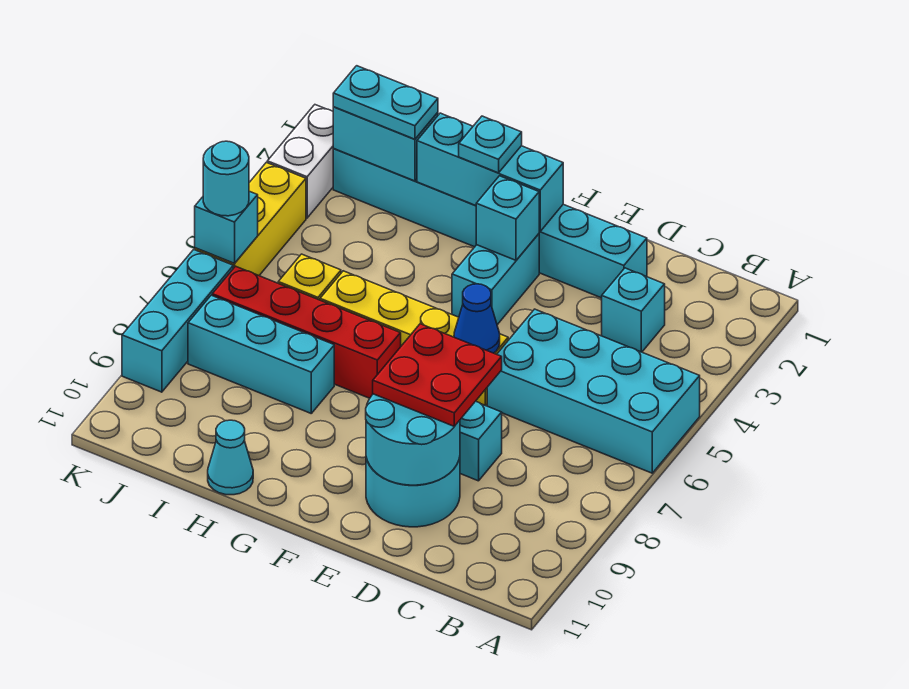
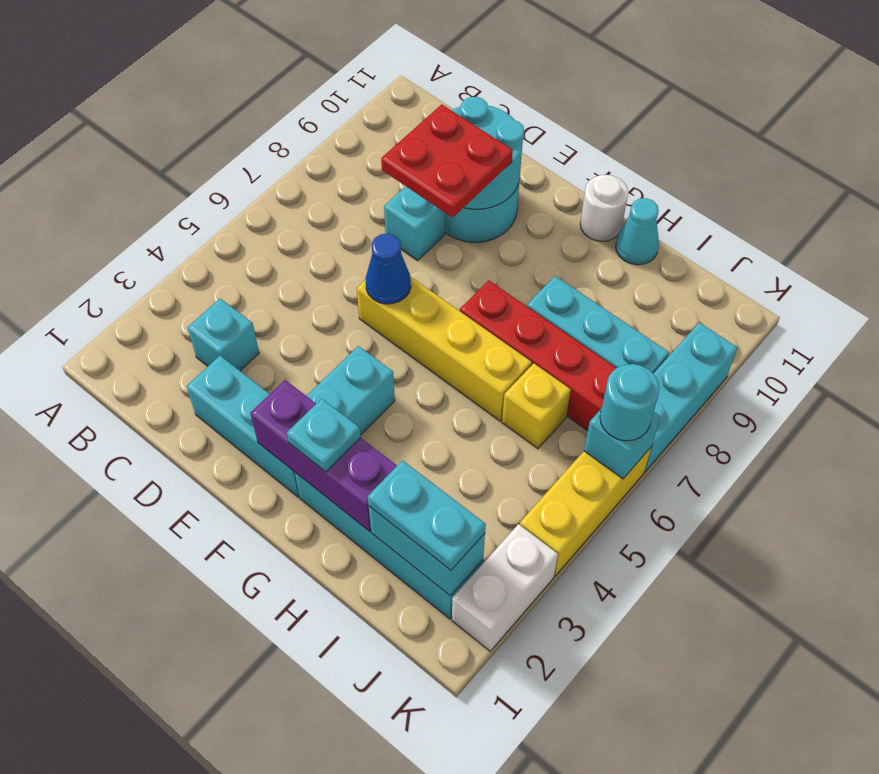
cyan 2x4 brick [487,309,700,473] -> none
cyan 1x3 brick [417,113,563,231] -> purple 1x3 brick [250,380,397,531]
cyan 1x1 brick [476,176,540,260] -> none
none -> white 1x1 round brick [580,175,628,241]

